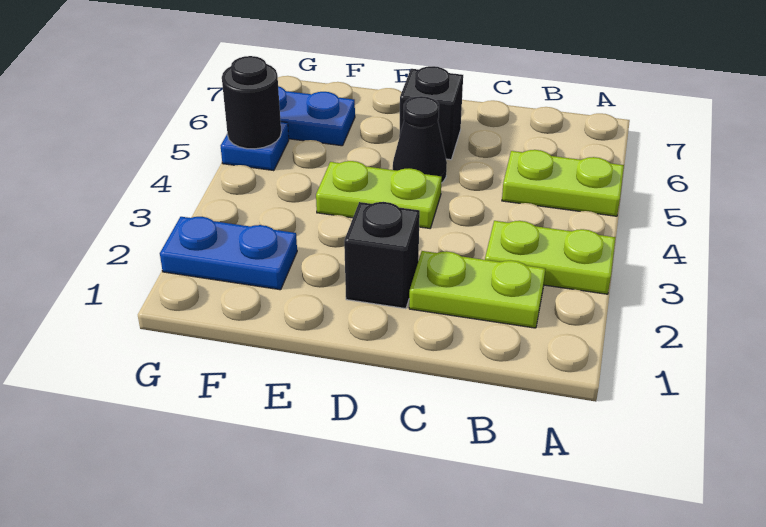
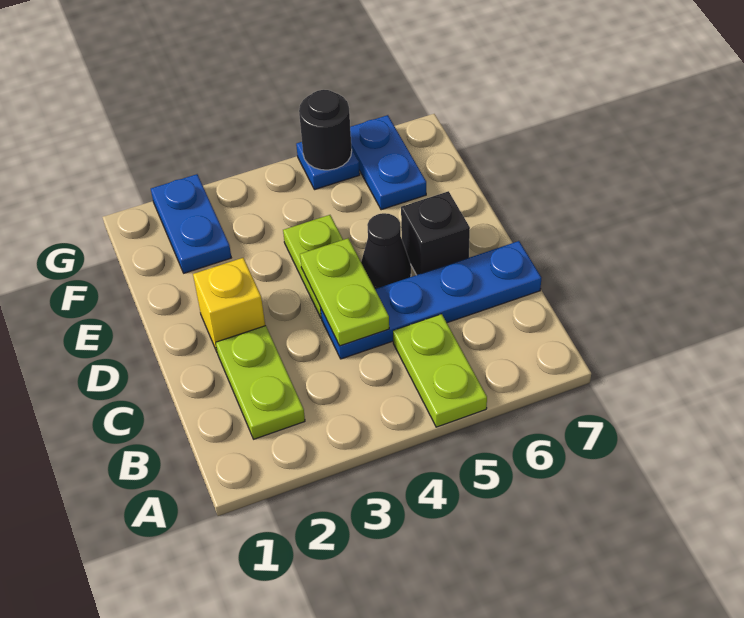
lime 1x2 plate [485,221,615,294] -> lime 1x2 plate moved to [300,238,389,346]
none -> blue 1x4 plate [321,241,541,359]
black 1x1 brick [344,202,420,309] -> yellow 1x1 brick [193,258,265,351]

